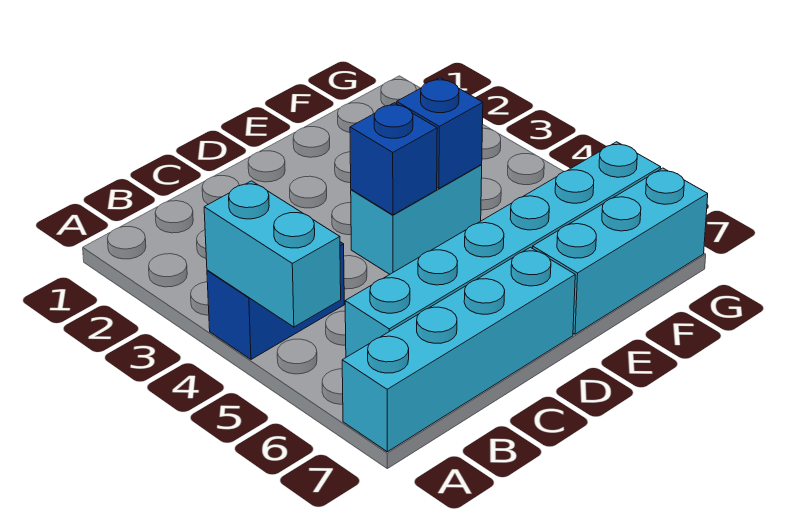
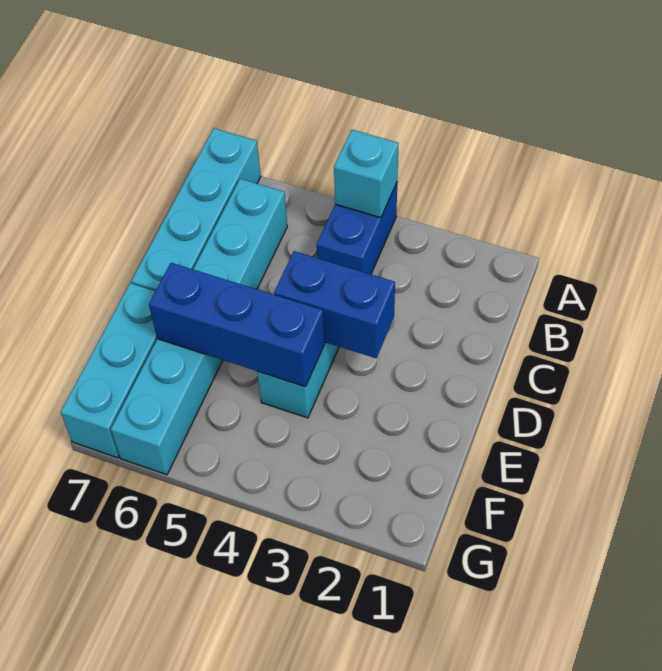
cyan 1x2 brick [204,181,341,327] -> cyan 1x1 brick [334,130,398,218]
blue 1x1 brick [350,103,437,215] -> blue 1x2 brick [274,251,395,358]
blue 1x1 brick [397,78,483,189] -> blue 1x3 brick [149,263,325,387]

